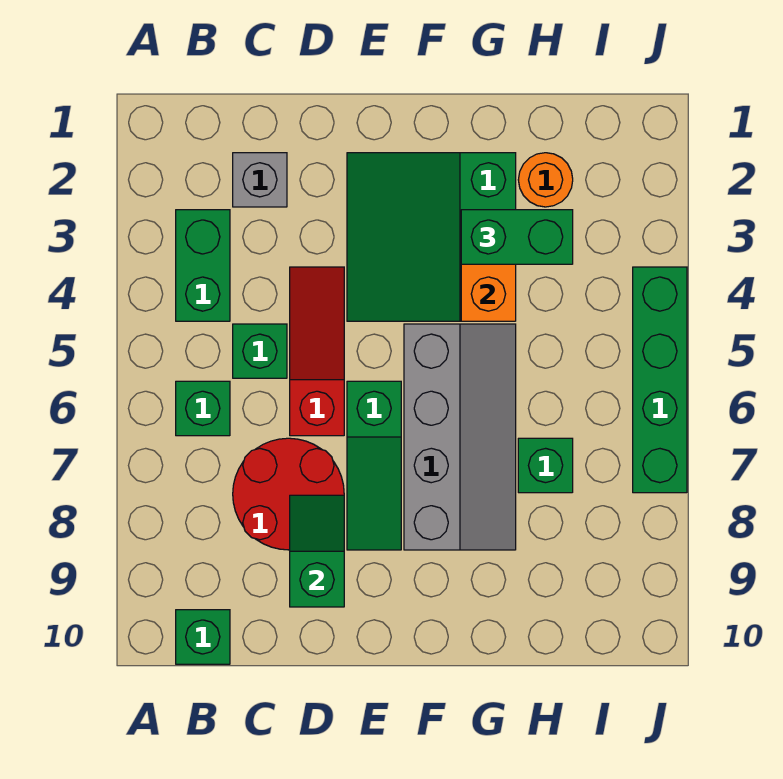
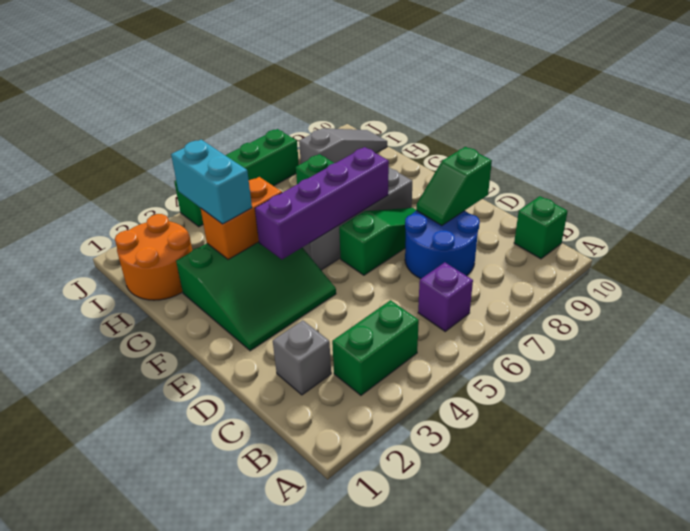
green 1x1 brick [176,381,230,436] -> purple 1x1 brick [418,262,473,331]
green 1x1 brick [233,324,287,378] -> none
red 2x2 round brick [233,438,344,550] -> blue 2x2 round brick [405,211,480,279]
red 1x3 slope [290,267,344,436] -> none
none -> purple 1x4 brick [255,147,389,260]
green 1x2 brick [461,210,573,264] -> cyan 1x2 brick [171,140,252,224]
orange 1x1 round brick [518,153,573,207] -> orange 2x2 round brick [115,214,192,300]
none -> grey 1x3 slope [299,128,387,164]

